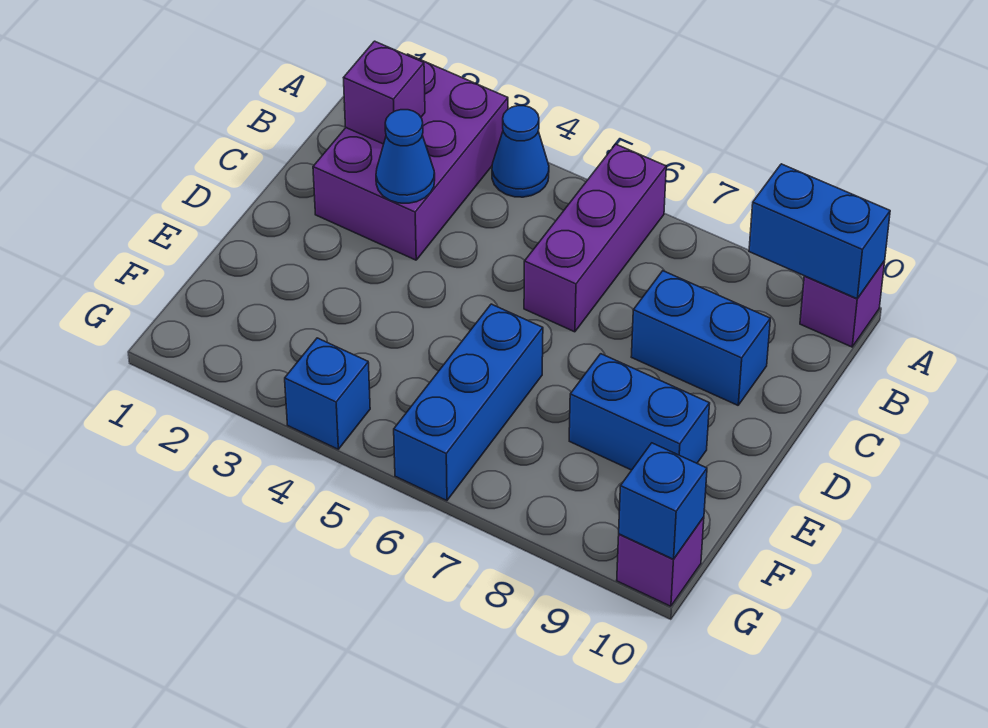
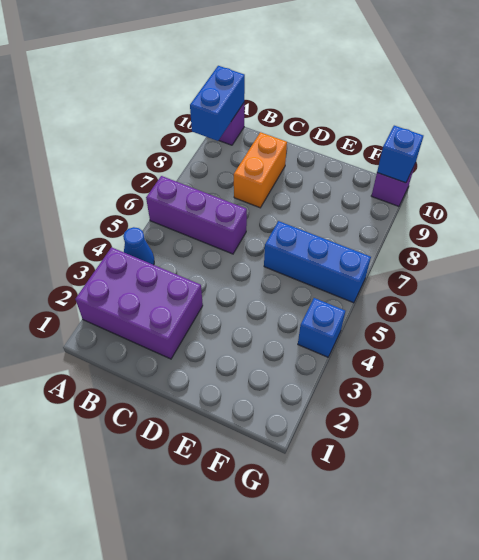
purple 1x1 brick [344,41,425,144] -> none
blue 1x1 cone [376,110,435,203] -> none
blue 1x2 brick [631,271,770,405] -> orange 1x2 brick [234,132,287,208]
blue 1x2 brick [569,354,710,470] -> none

